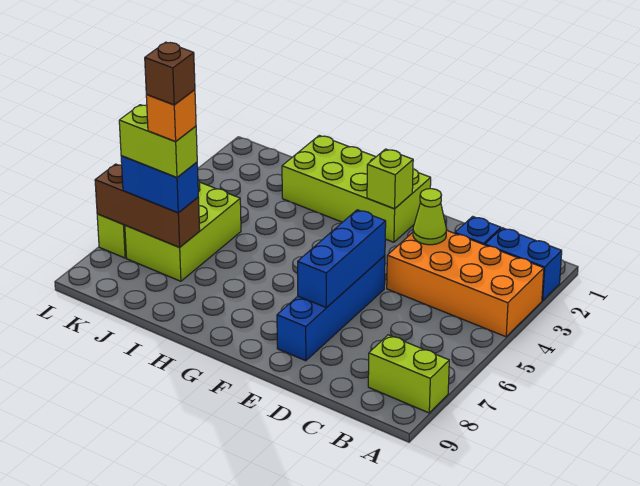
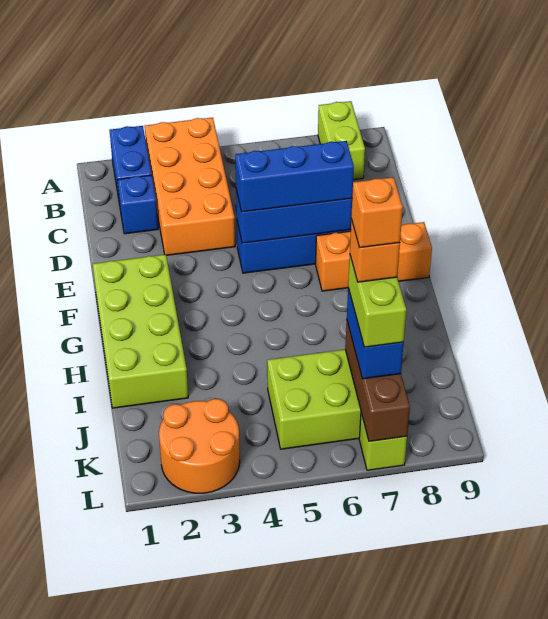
lime 1x1 cone [413,189,447,245] -> none
none -> blue 1x3 brick [235,141,354,212]
lime 1x1 brick [367,149,413,209] -> none
none -> orange 1x3 brick [316,222,432,291]
brown 1x1 brick [145,42,195,105] -> orange 1x1 brick [351,177,403,248]
none -> orange 2x2 round brick [159,399,240,493]

